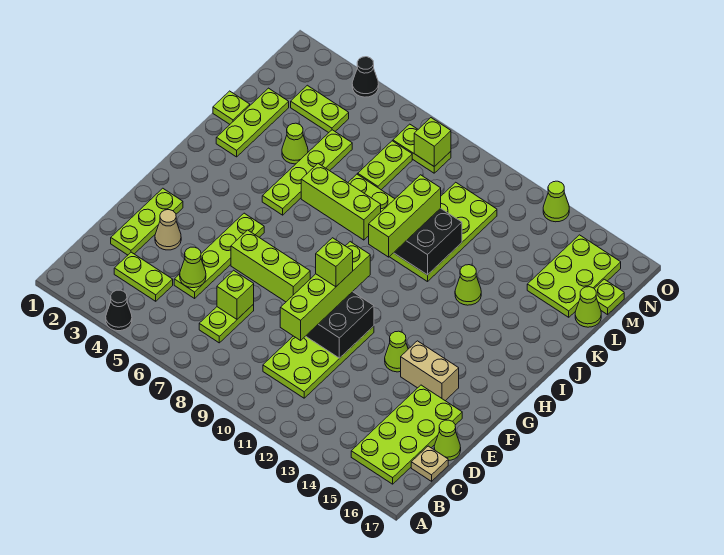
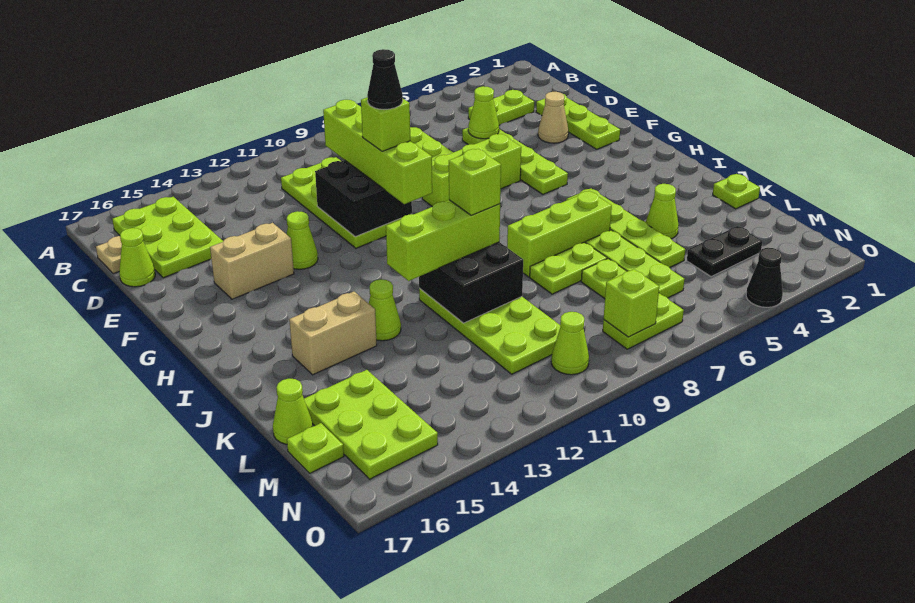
black 1x1 cone [106,290,132,331] -> black 1x1 cone moved to [367,49,403,109]
lime 2x4 plate [351,385,462,484] -> lime 2x3 plate [112,197,223,278]
lime 1x1 brick [217,270,254,319] -> lime 1x1 brick moved to [449,149,501,216]
lime 1x3 brick [369,175,441,257] -> lime 1x3 brick turned to [386,200,500,281]
lime 1x3 plate [216,88,289,157] -> lime 1x3 plate moved to [586,230,685,298]
none -> tan 1x2 brick [289,292,377,375]
lime 1x2 plate [291,85,349,133] -> black 1x2 plate [687,226,762,277]
lime 1x1 cone [543,181,569,222] -> lime 1x1 cone moved to [551,312,589,375]

